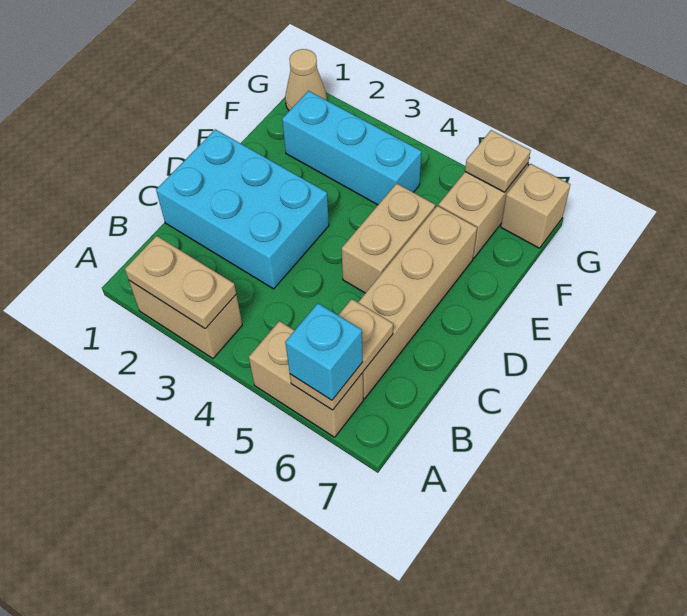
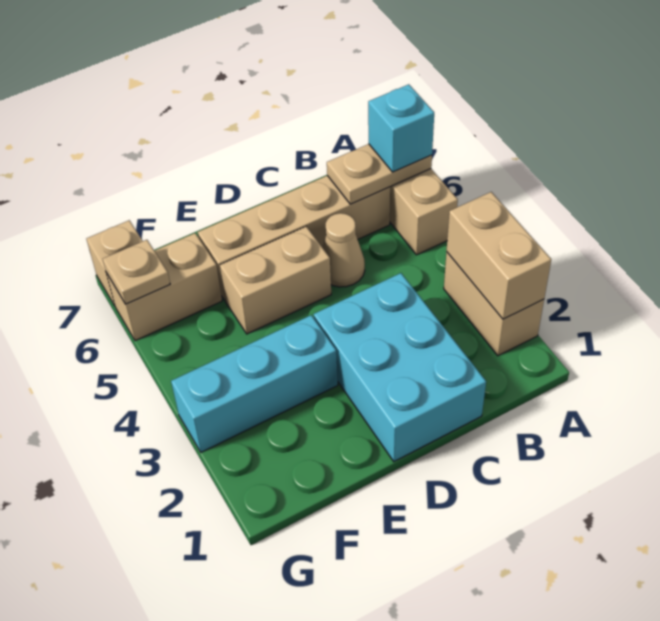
tan 1x2 plate [125,236,236,329] -> tan 1x2 brick [447,192,551,319]
cyan 1x3 brick [282,91,421,205] -> cyan 1x3 brick turned to [171,315,338,452]
tan 1x1 cone [285,49,327,111] -> tan 1x1 cone moved to [323,213,365,287]

